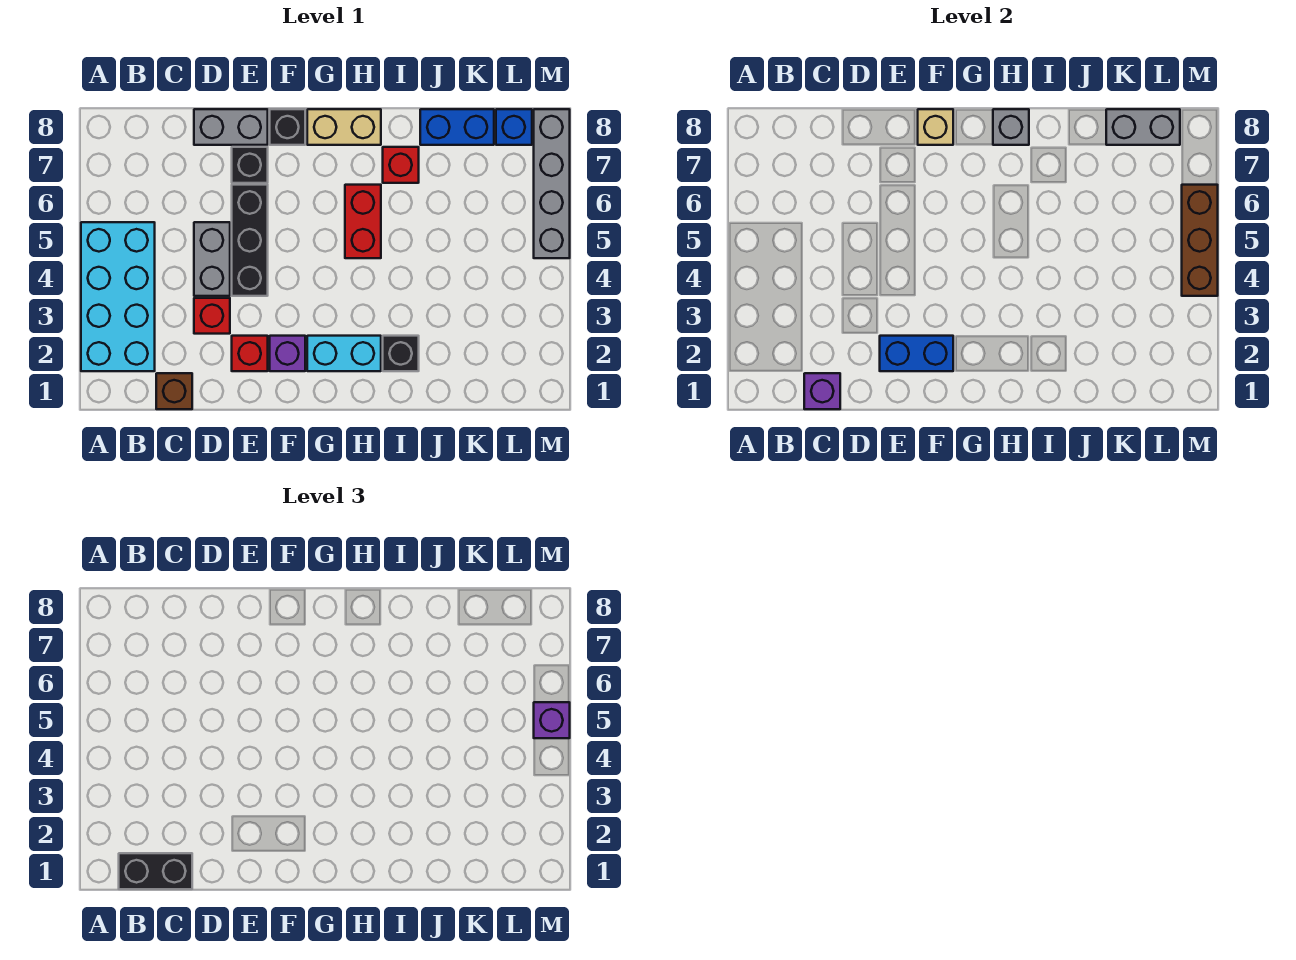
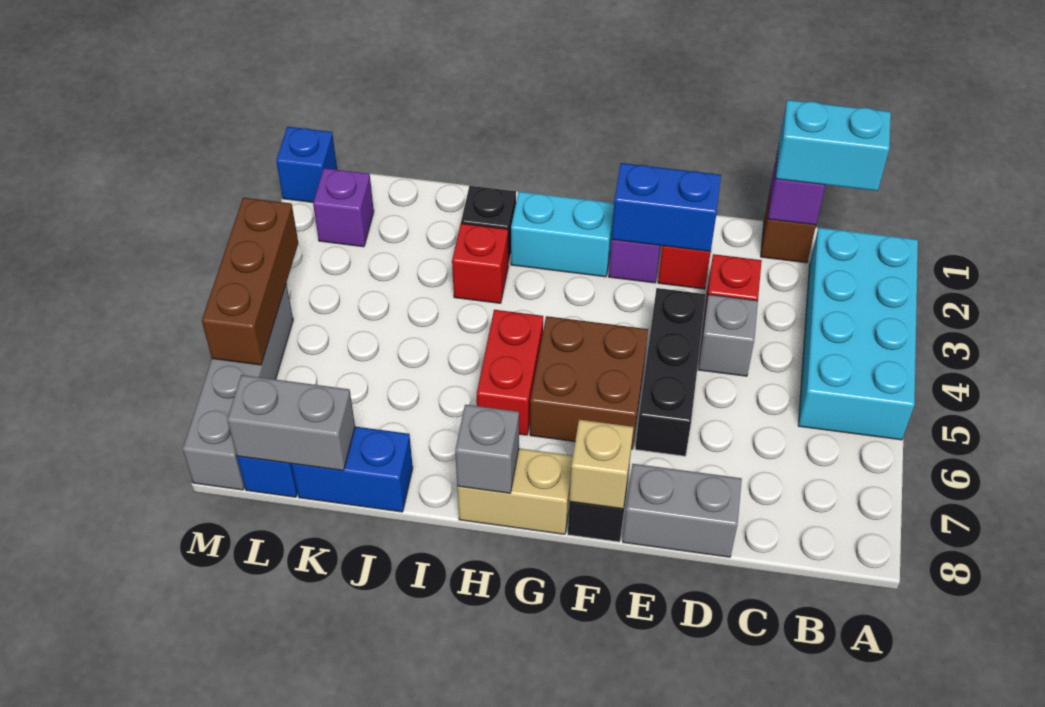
black 1x2 brick [119,853,192,889] -> cyan 1x2 brick [776,100,891,191]
grey 1x2 brick [194,222,230,296] -> grey 1x1 brick [698,294,758,376]
black 1x1 brick [232,147,268,183] -> none
none -> brown 2x2 brick [530,316,648,449]
red 1x1 brick [383,147,419,183] -> red 1x1 brick moved to [452,223,508,303]
none -> blue 1x1 brick [276,127,337,202]
purple 1x1 brick [534,702,570,738] -> purple 1x1 brick moved to [313,168,374,247]

